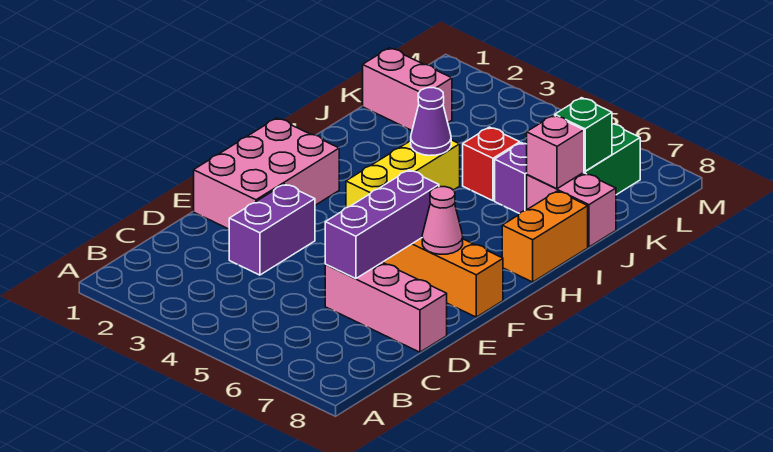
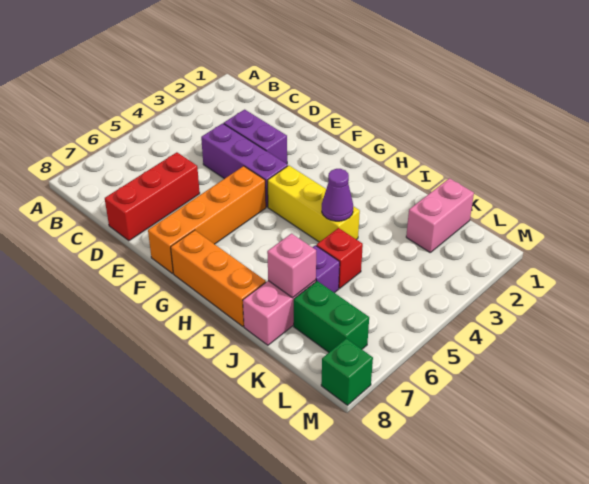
pink 1x3 brick [325,262,447,352] -> red 1x3 brick [105,152,200,241]
purple 1x3 brick [325,170,439,279] -> purple 1x3 brick moved to [201,123,288,207]
pink 2x3 brick [194,118,339,229] -> none
pink 1x1 cone [422,187,463,254] -> none
orange 1x2 brick [502,191,588,282] -> orange 1x3 brick [171,230,266,326]
green 1x1 brick [555,98,612,171] -> green 1x1 brick moved to [321,339,373,405]

